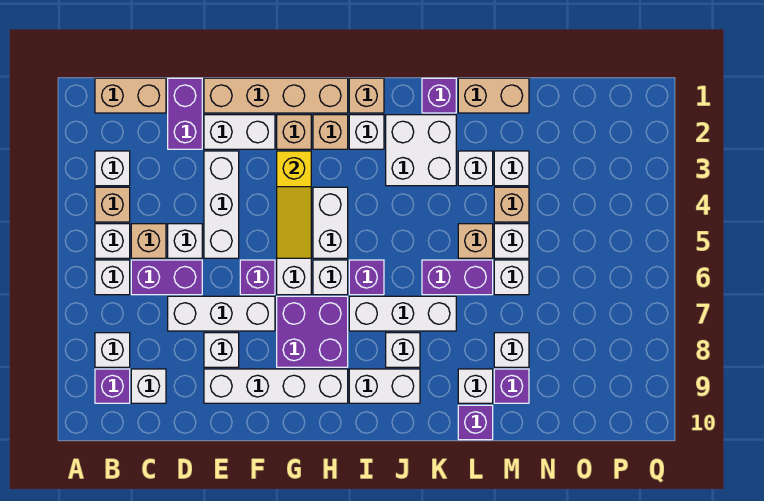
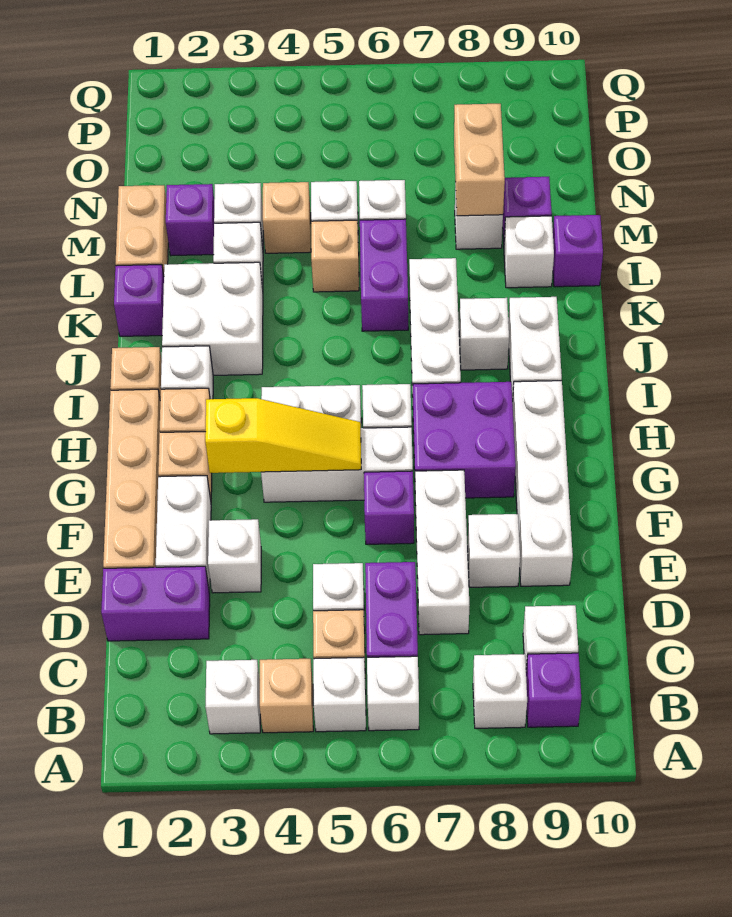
tan 1x2 brick [95,78,166,113] -> tan 1x2 brick moved to [454,104,505,216]
white 1x3 brick [204,151,239,258] -> white 1x1 brick [208,519,261,593]
purple 1x1 brick [349,260,384,295] -> purple 1x1 brick moved to [166,184,214,256]

